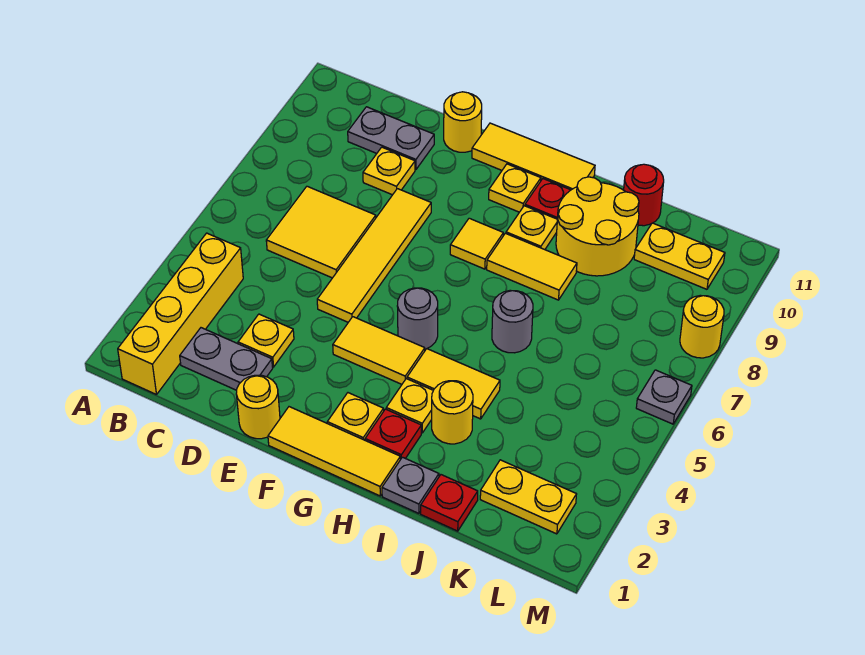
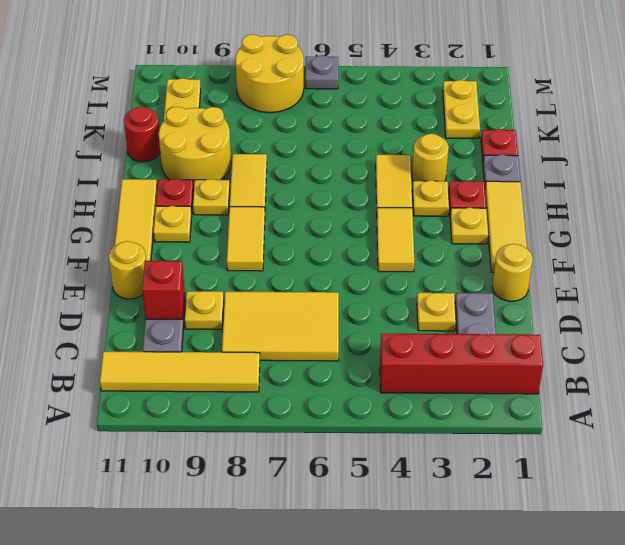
yellow 1x4 brick [118,233,243,395] -> red 1x4 brick [380,334,543,394]
yellow 2x2 tile [266,186,376,278] -> yellow 2x3 tile [222,292,339,361]
none -> red 1x1 brick [142,261,185,319]
yellow 1x4 tile [317,189,431,322] -> yellow 1x4 tile moved to [100,352,260,392]
grey 1x1 round brick [397,288,438,349] -> none
yellow 1x1 tile [450,218,503,269] -> yellow 1x2 tile [227,207,265,271]
grey 1x1 round brick [492,290,533,353] -> none
yellow 1x1 round brick [680,295,724,358] -> yellow 2x2 round brick [235,34,304,113]

